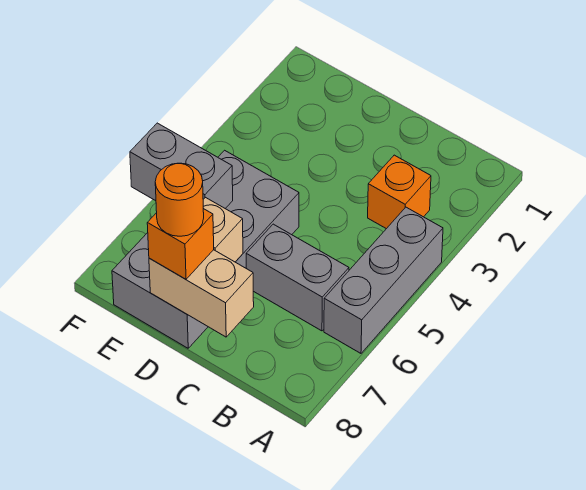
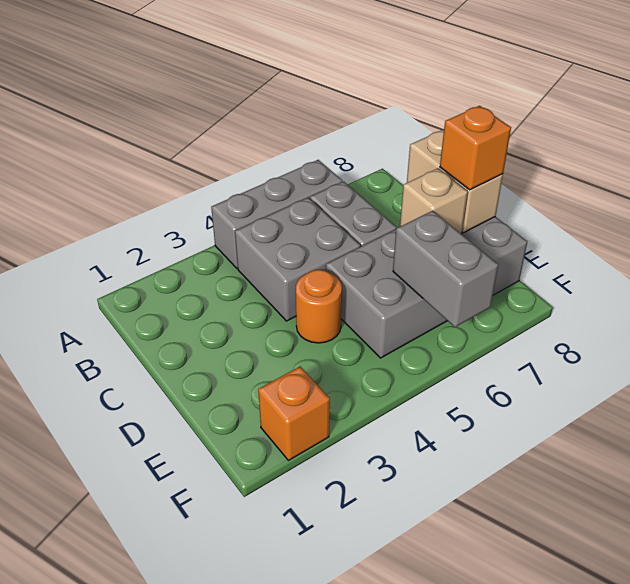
orange 1x1 brick [368,155,431,229] -> orange 1x1 brick moved to [258,367,330,461]
none -> grey 2x2 brick [235,198,360,321]
orange 1x1 round brick [155,163,204,236] -> orange 1x1 round brick moved to [296,270,342,343]

